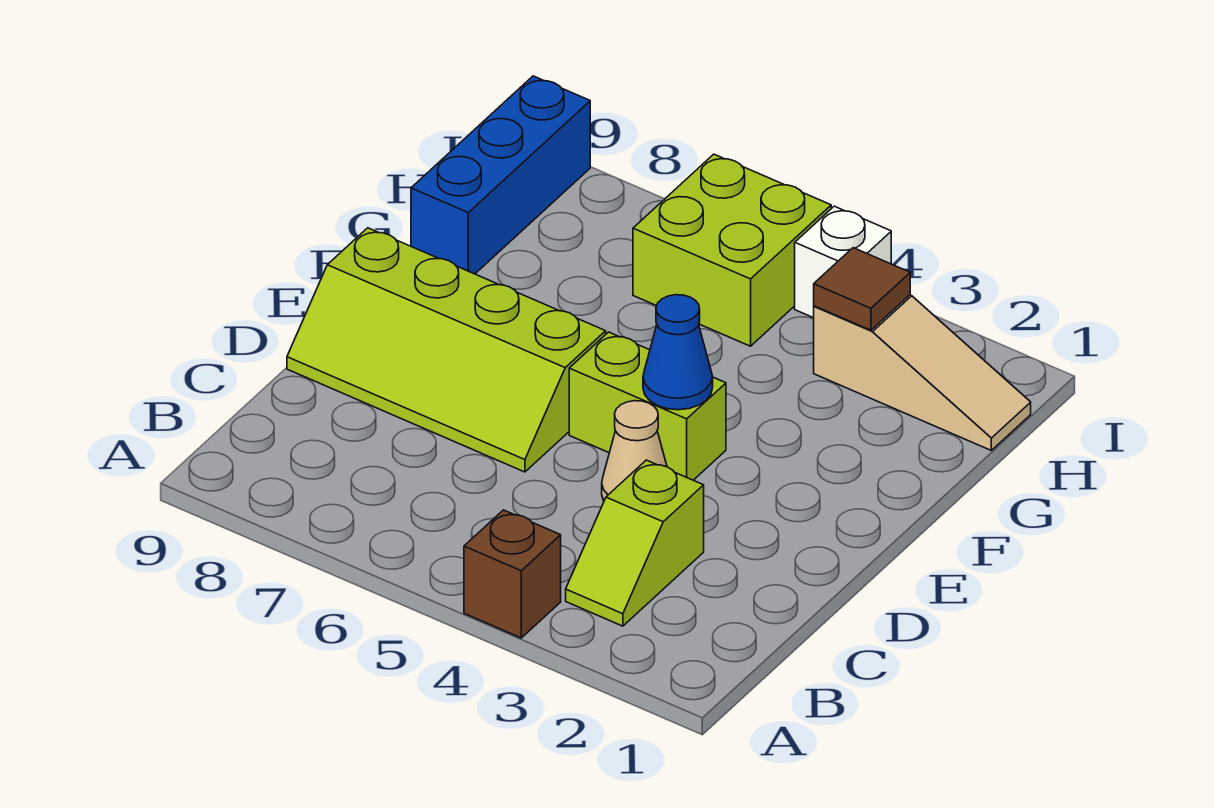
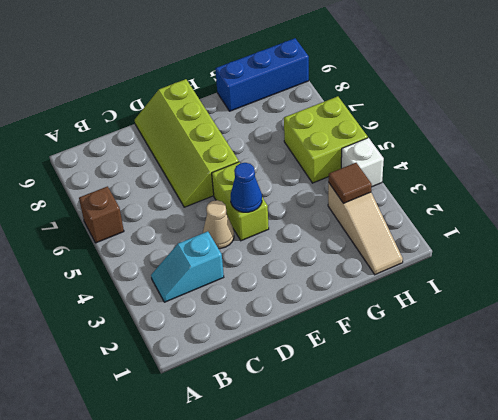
brown 1x1 brick [464,510,561,638] -> brown 1x1 brick moved to [79,186,124,243]
lime 1x2 slope [566,460,704,626] -> cyan 1x2 slope [151,231,224,302]

